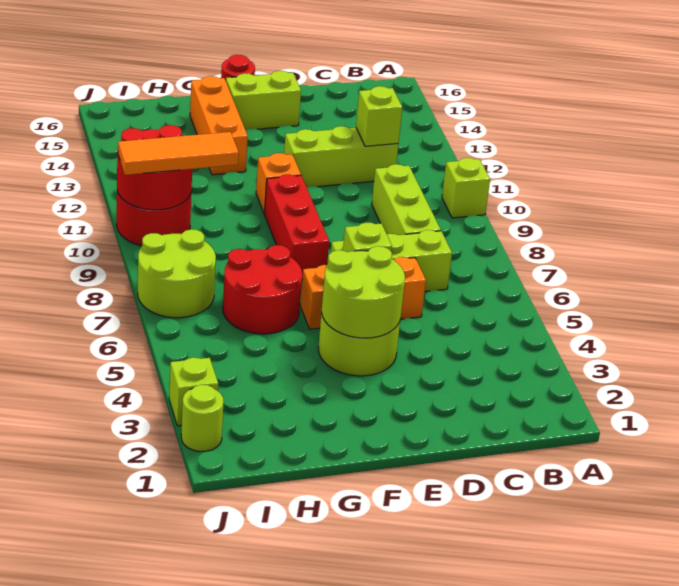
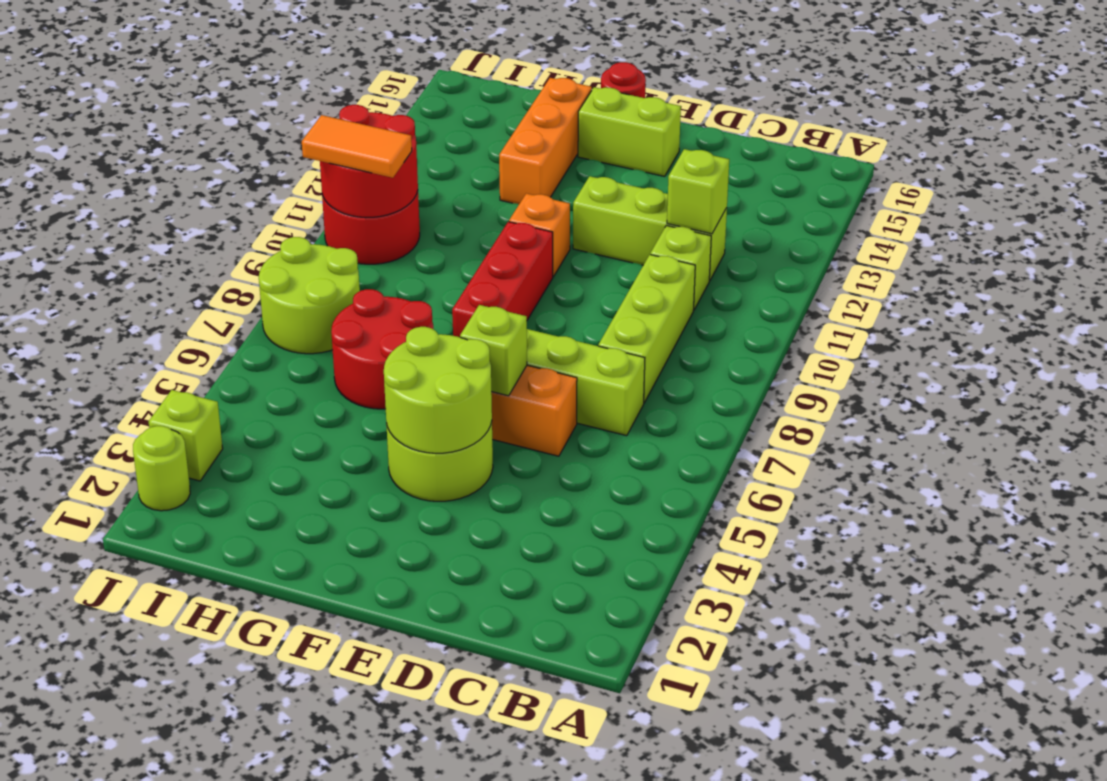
lime 1x1 brick [442,158,490,218] -> lime 1x1 brick moved to [650,225,711,309]
orange 1x3 tile [118,132,239,175] -> orange 1x2 tile [302,115,412,178]

